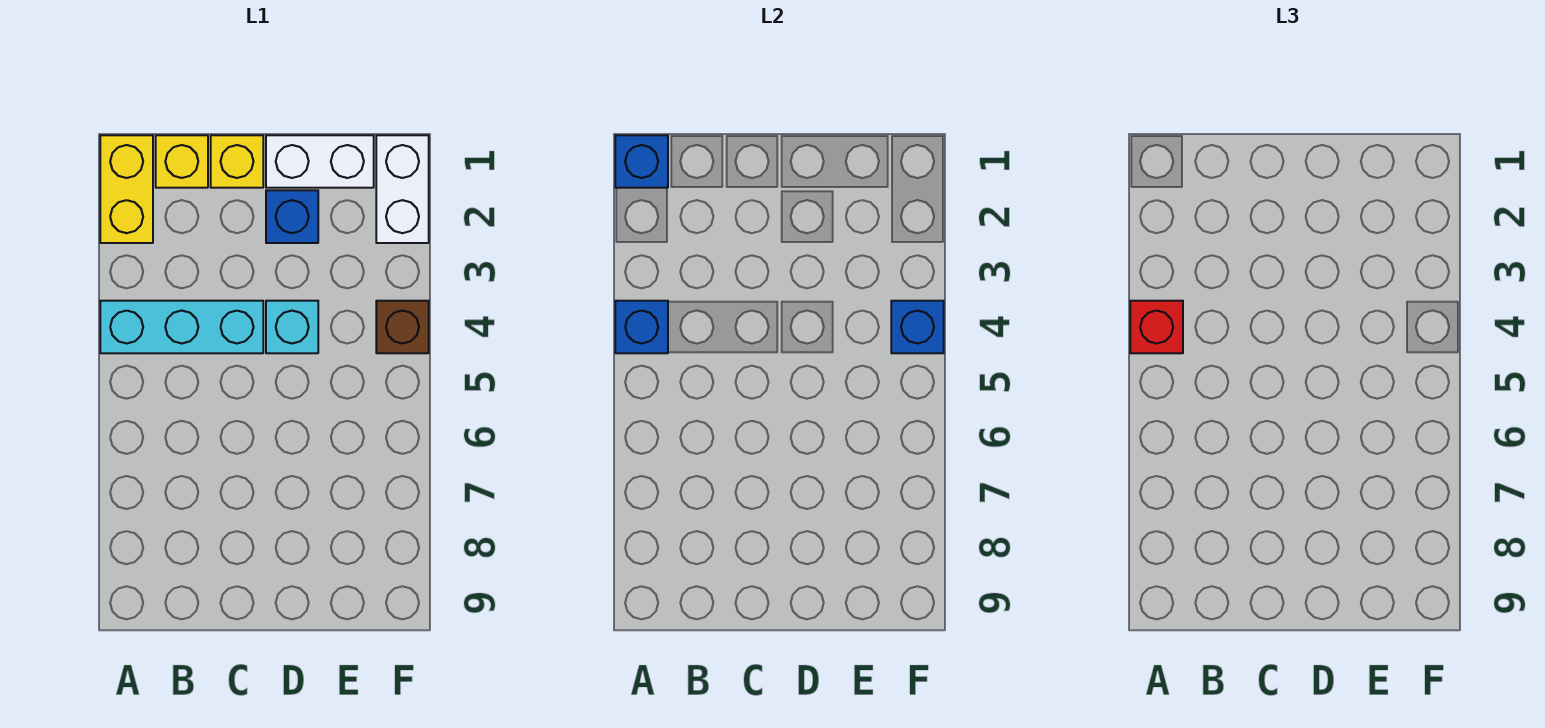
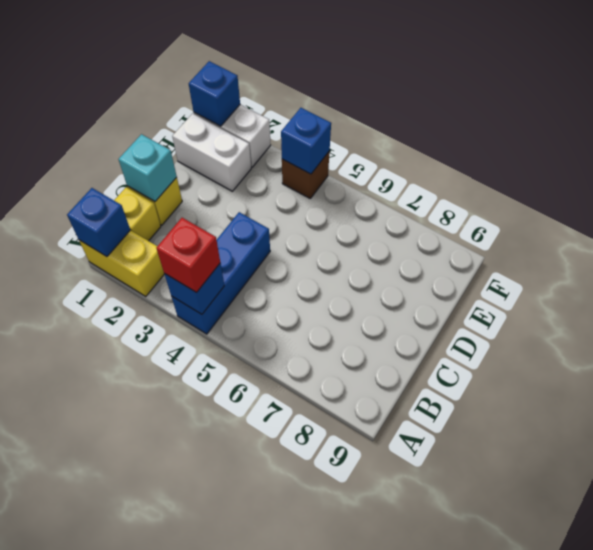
cyan 1x3 brick [100,301,263,353] -> blue 1x3 brick [171,212,270,334]
white 1x2 brick [266,135,374,188] -> white 1x2 brick turned to [172,114,251,191]
blue 1x1 brick [266,190,318,243] -> blue 1x1 brick moved to [189,61,240,126]
cyan 1x1 brick [266,301,318,353] -> cyan 1x1 brick moved to [119,134,177,201]

